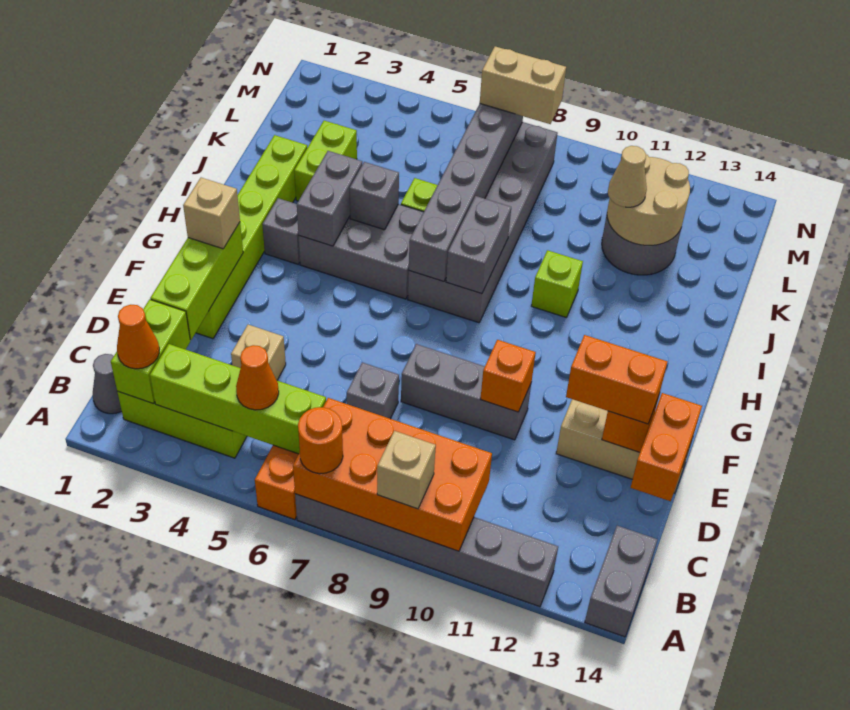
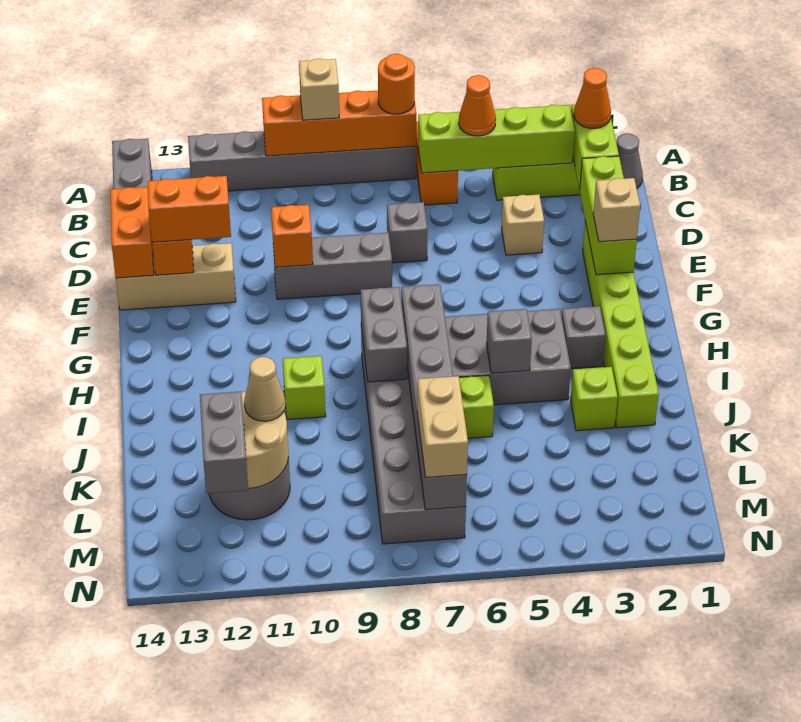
orange 2x4 brick [293,398,492,551] -> orange 1x4 brick [262,91,416,156]
grey 1x2 brick [297,151,362,246] -> grey 1x2 brick moved to [200,391,248,493]
lime 1x2 brick [294,121,357,201] -> lime 1x1 brick [571,367,618,431]
tan 1x2 brick [480,46,566,124] -> tan 1x2 brick turned to [417,376,468,477]

